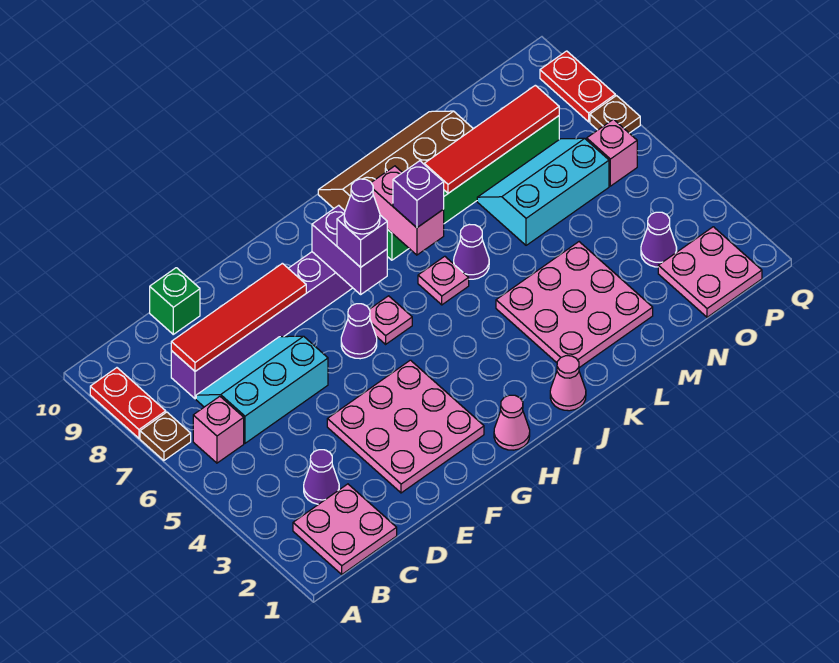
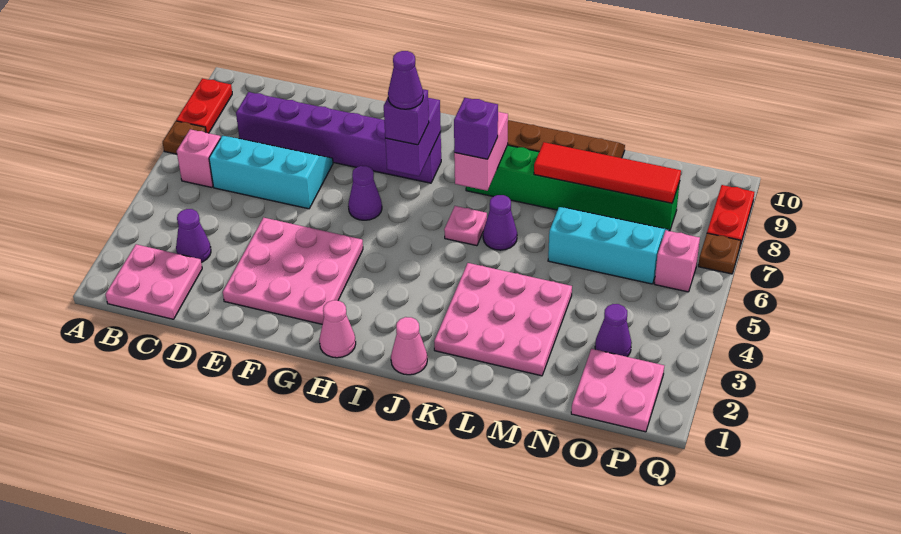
red 1x4 tile [171,263,306,371] -> none
green 1x1 brick [150,268,200,334] -> none
pink 1x1 plate [369,296,412,344] -> none

